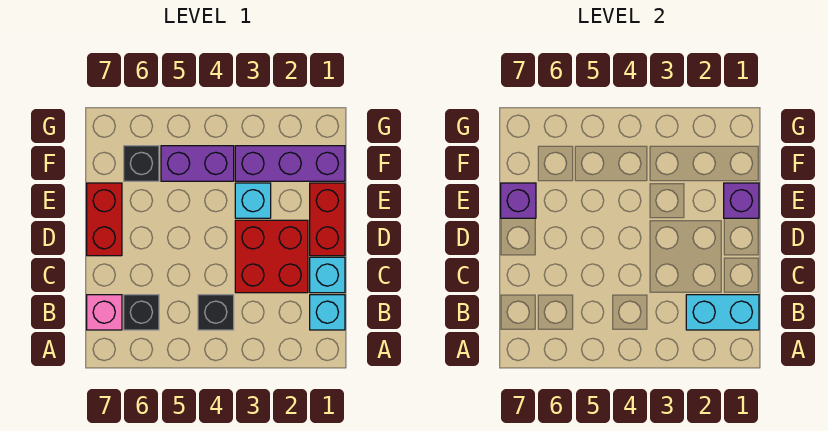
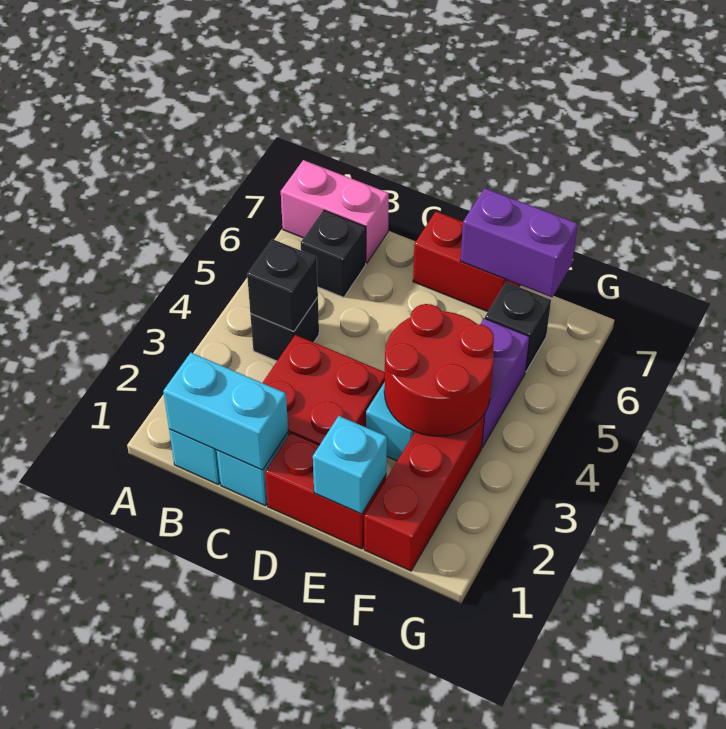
cyan 1x2 brick [686,295,759,330] -> cyan 1x2 brick turned to [163,353,288,470]
none -> black 1x1 brick [247,239,318,331]
pink 1x1 brick [87,295,122,330] -> pink 1x2 brick [281,160,389,263]
purple 1x1 brick [724,183,759,218] -> cyan 1x1 brick [313,416,387,514]
none -> red 2x2 round brick [384,304,494,436]
purple 1x1 brick [501,183,536,218] -> purple 1x2 brick [461,188,578,297]
purple 1x3 brick [235,146,345,181] -> red 1x3 brick [364,414,485,571]

